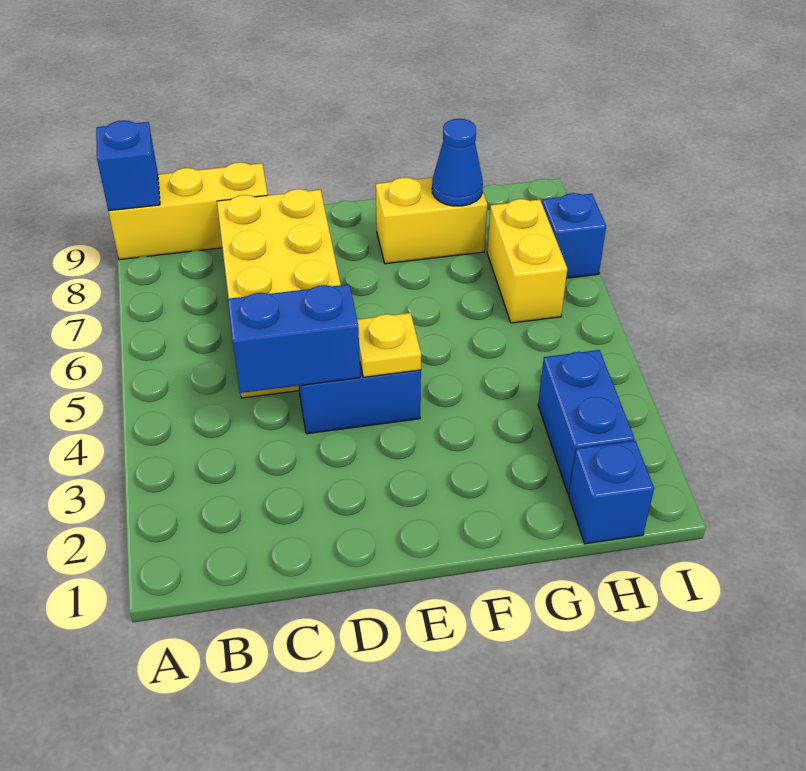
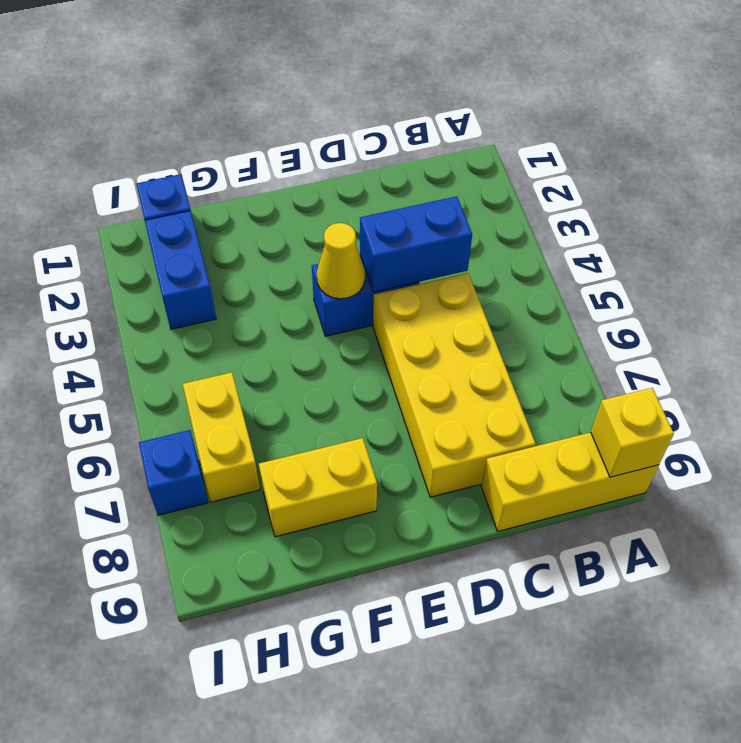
blue 1x1 brick [96,120,160,211] -> yellow 1x1 brick [591,388,674,477]
yellow 1x1 plate [357,313,421,377] -> yellow 1x1 cone [317,223,365,299]
blue 1x1 cone [432,119,483,206] -> none

